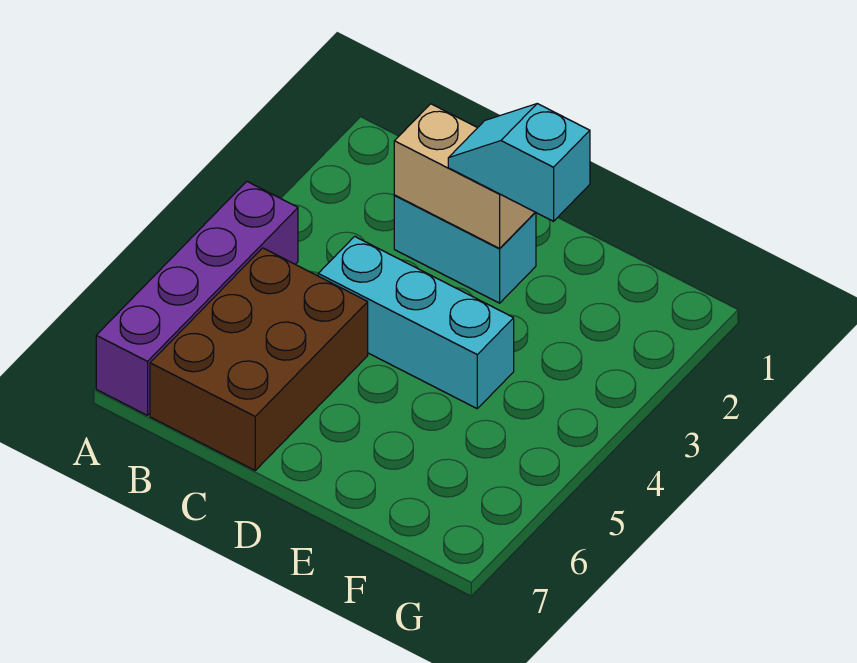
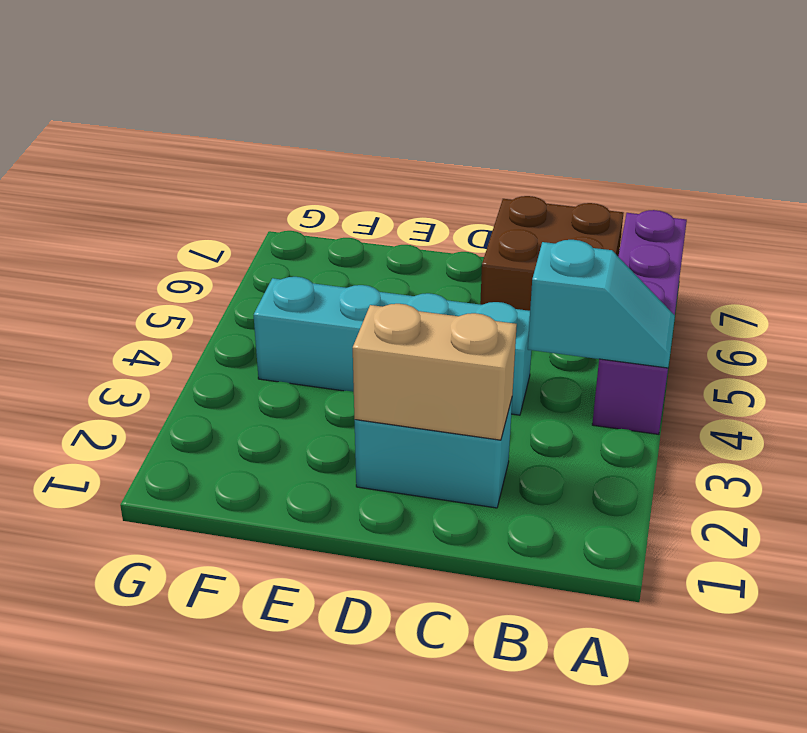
brown 2x3 brick [150,248,368,470] -> brown 2x2 brick [480,196,623,311]
cyan 1x3 brick [318,236,514,408] -> cyan 1x4 brick [254,277,531,415]
cyan 1x2 slope [448,104,590,221] -> cyan 1x2 slope moved to [528,240,675,368]

